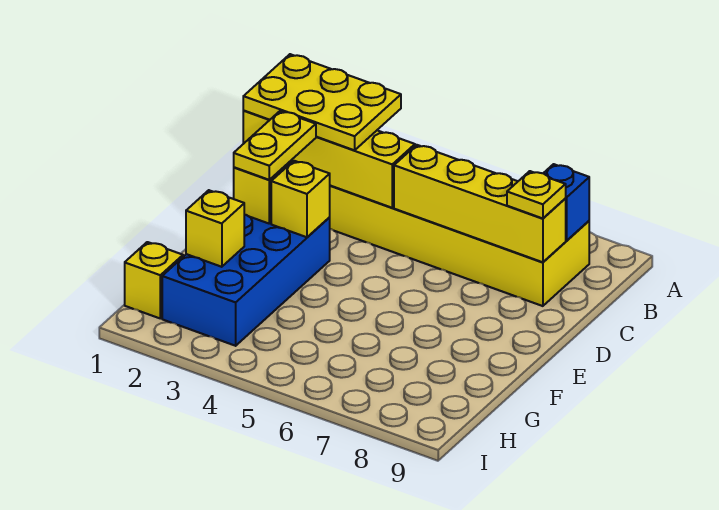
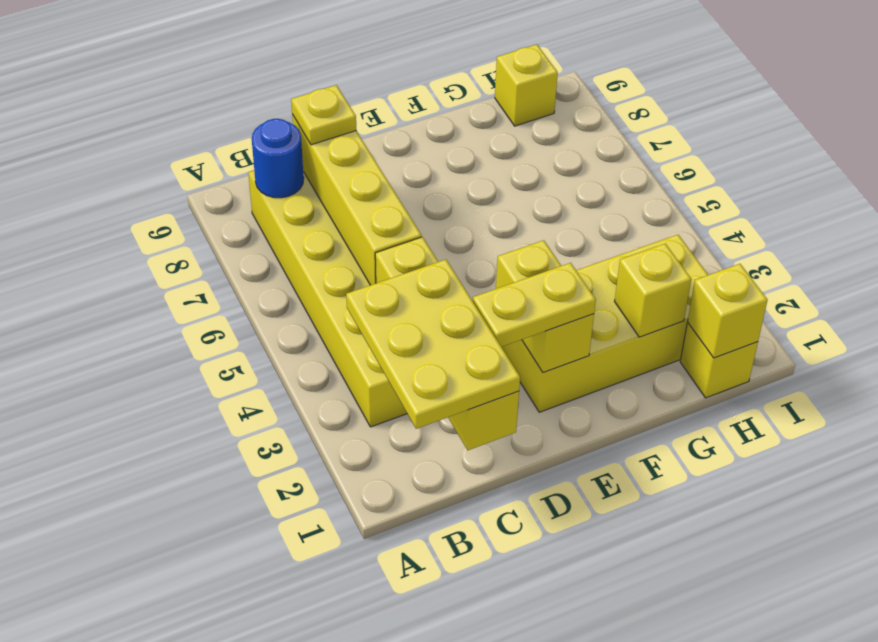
blue 1x1 brick [543,164,589,241] -> blue 1x1 round brick [252,119,304,198]
blue 2x4 brick [162,215,330,346] -> yellow 2x4 brick [502,235,708,412]
none -> yellow 1x1 brick [688,264,767,358]
none -> yellow 1x1 brick [495,44,558,126]

